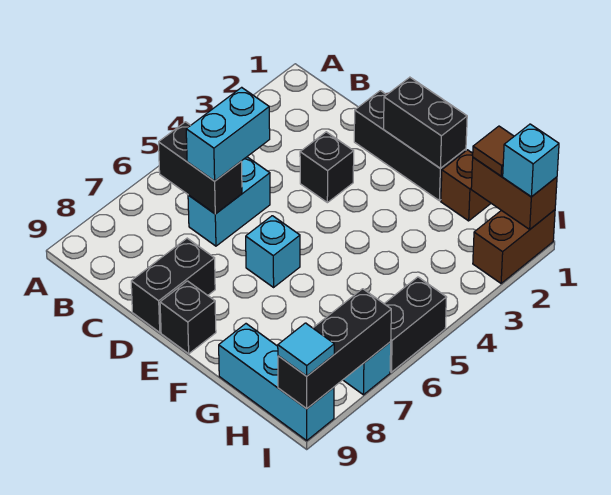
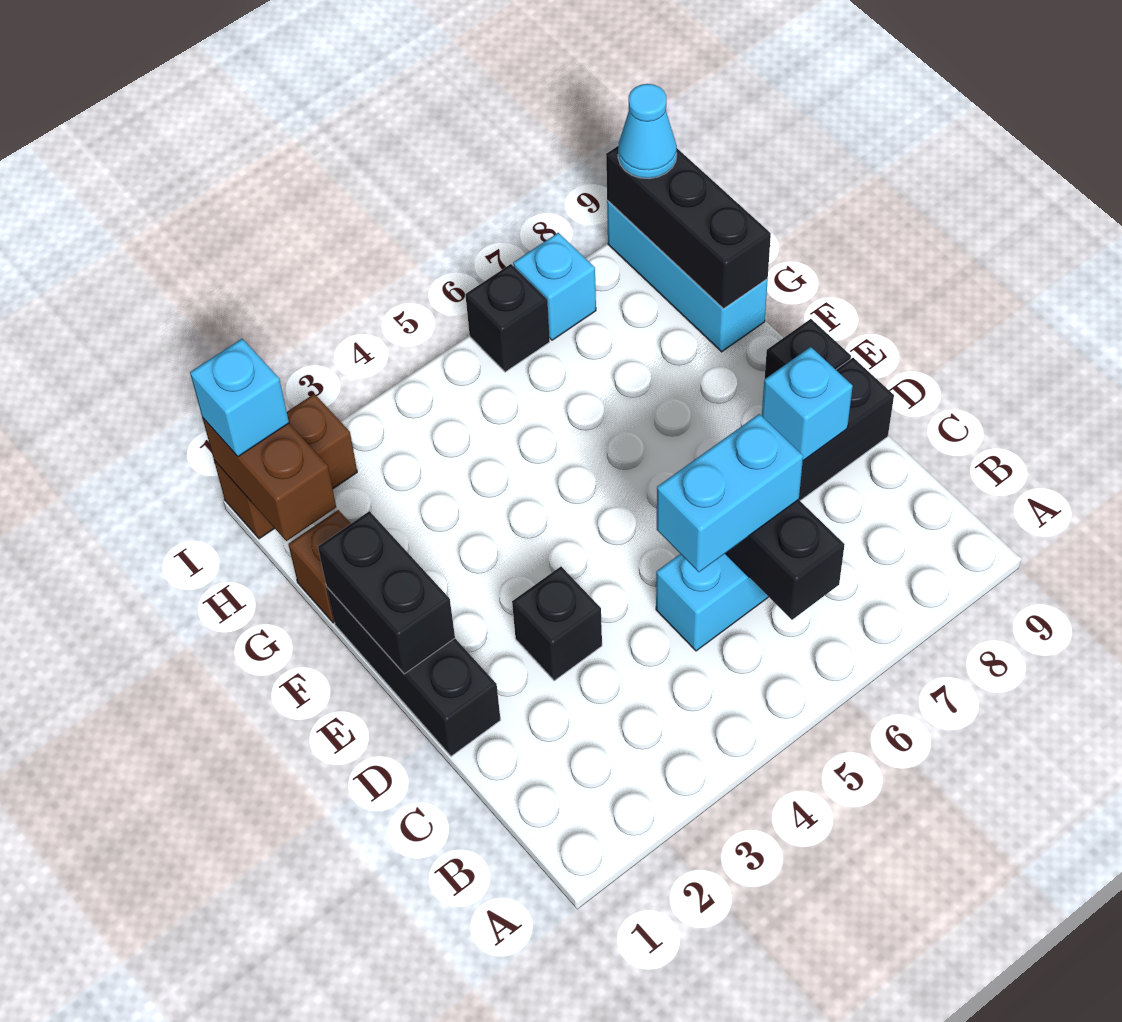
cyan 1x1 brick [246,216,300,287] -> cyan 1x1 brick moved to [762,347,853,461]
brown 1x1 tile [473,126,514,176] -> none
black 1x2 brick [384,277,447,372] -> black 1x1 brick [465,264,550,372]
black 1x3 brick [278,289,391,409] -> black 1x3 brick turned to [606,146,771,309]
cyan 1x1 tile [278,323,334,376] -> cyan 1x1 cone [618,84,677,179]

